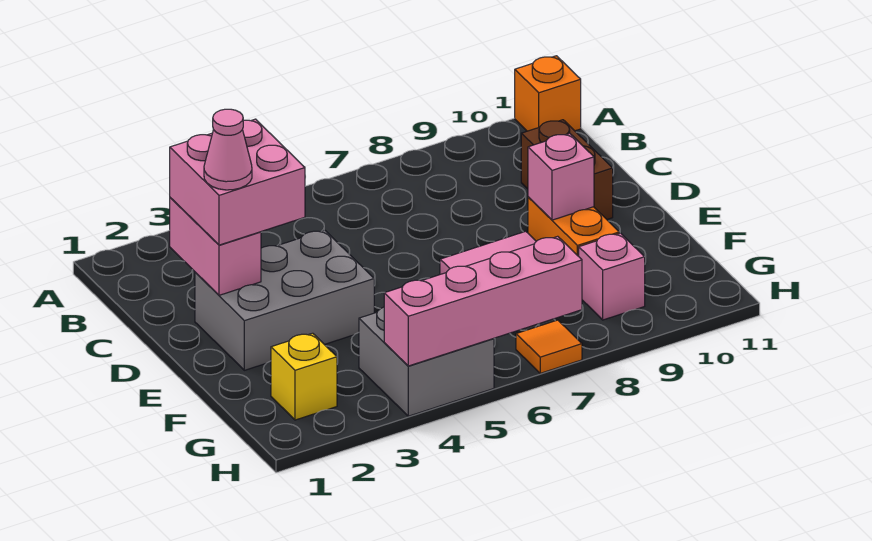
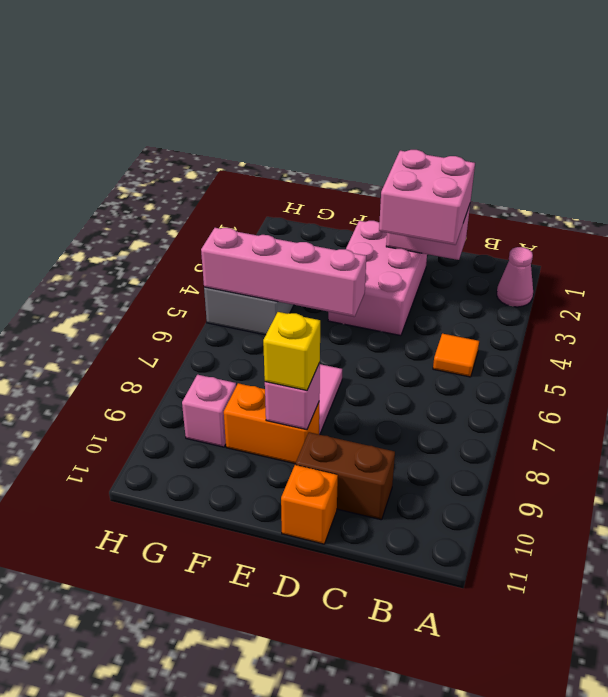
orange 1x1 brick [515,56,581,131] -> orange 1x1 brick moved to [281,465,338,544]
grey 2x3 brick [195,230,374,370] -> pink 2x3 brick [328,221,427,336]
pink 1x1 cone [204,109,252,190] -> pink 1x1 cone moved to [497,247,533,307]
yellow 1x1 brick [271,333,337,420] -> yellow 1x1 brick moved to [263,312,320,390]
pink 1x4 brick [384,236,582,366] -> pink 1x4 brick turned to [201,228,366,317]
orange 1x1 tile [516,320,582,373] -> orange 1x1 tile moved to [433,334,479,377]

